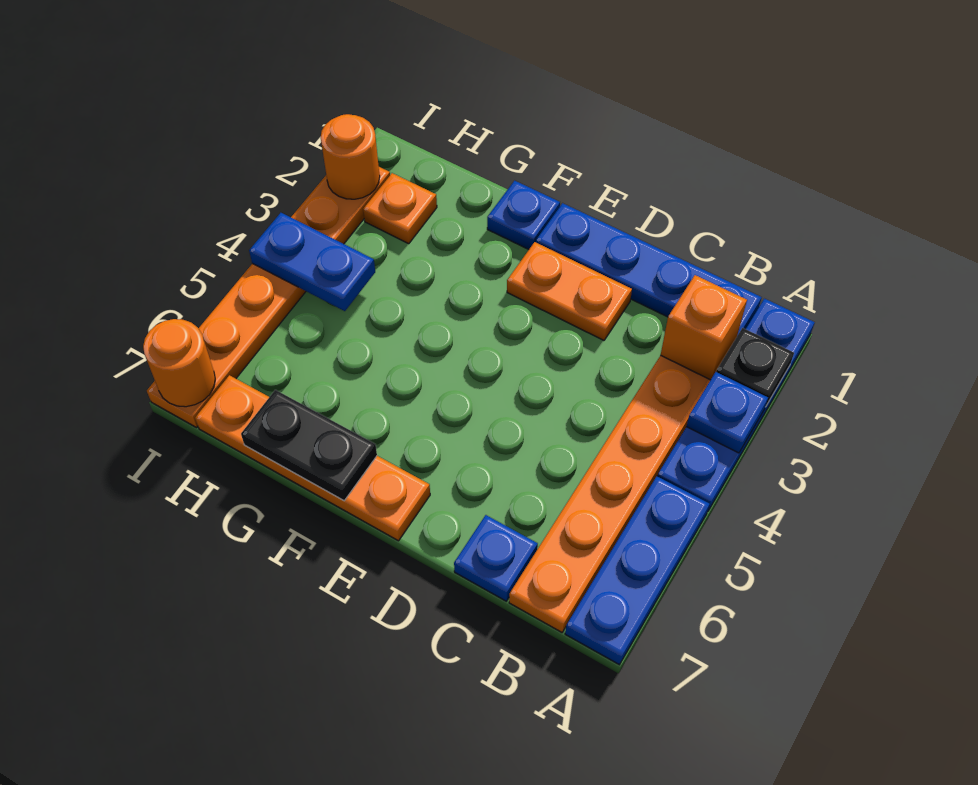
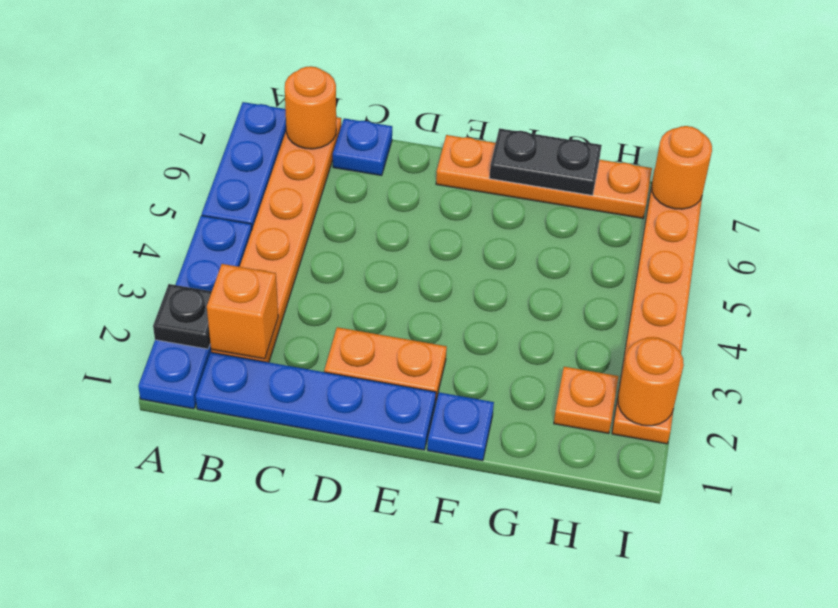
blue 1x1 plate [686,372,768,453] -> none
none -> orange 1x1 round brick [285,66,336,149]
blue 1x2 plate [249,213,375,311] -> none

